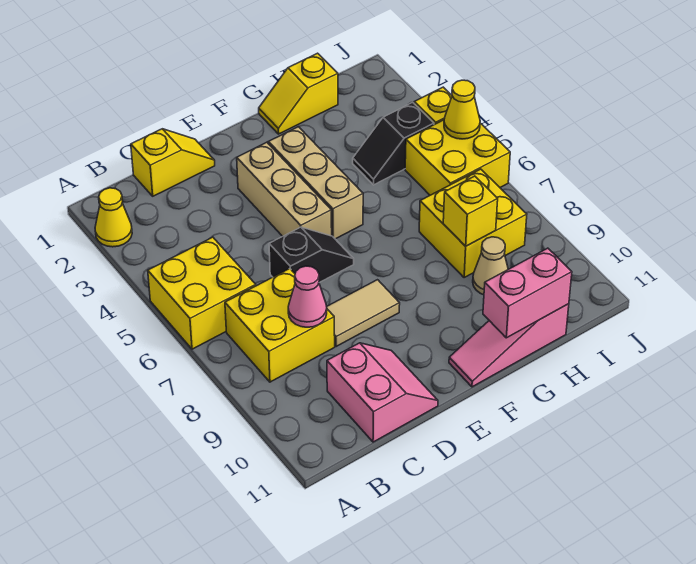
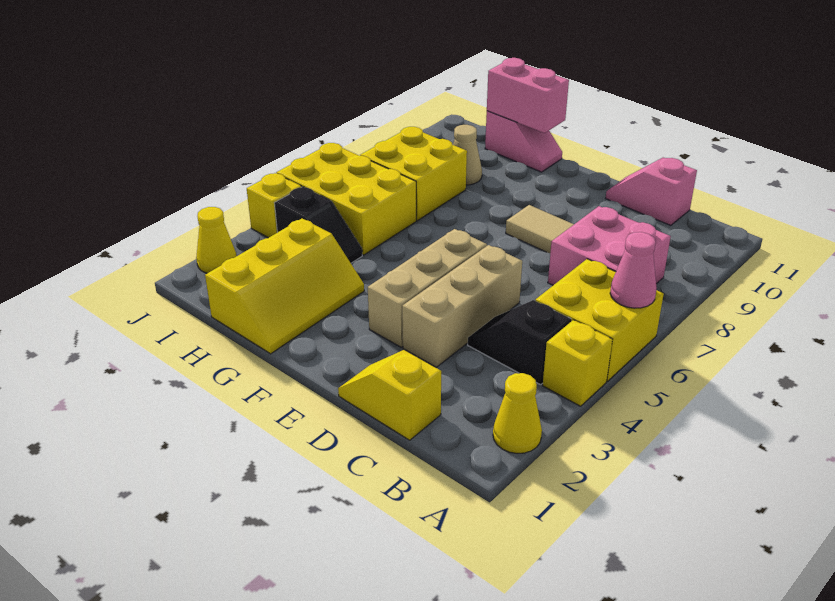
yellow 2x2 brick [225,269,335,382] -> pink 2x2 brick [548,206,671,285]
pink 1x1 cone [288,266,327,327] -> pink 1x1 cone moved to [610,232,657,308]
pink 2x2 slope [327,343,438,442] -> pink 1x2 slope [606,158,697,225]
black 1x2 slope [269,227,354,283] -> black 1x2 slope moved to [468,300,571,385]
tan 1x3 brick [269,127,363,239] -> tan 1x3 brick moved to [402,245,522,367]
pink 1x3 slope [449,304,569,387] -> pink 1x2 slope [485,111,562,172]
yellow 1x2 slope [259,53,338,134] -> yellow 2x3 slope [205,219,364,354]
yellow 1x1 brick [443,176,498,246] -> yellow 1x1 brick moved to [543,320,612,406]
yellow 2x2 brick [405,120,510,195] -> yellow 2x3 brick [276,143,416,255]
yellow 1x1 cone [444,80,480,139] -> yellow 1x1 cone moved to [196,207,237,273]

